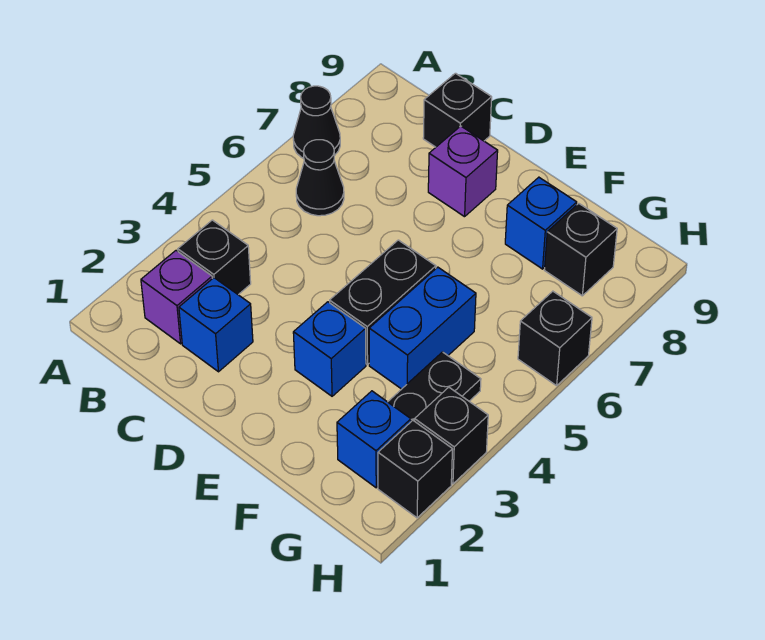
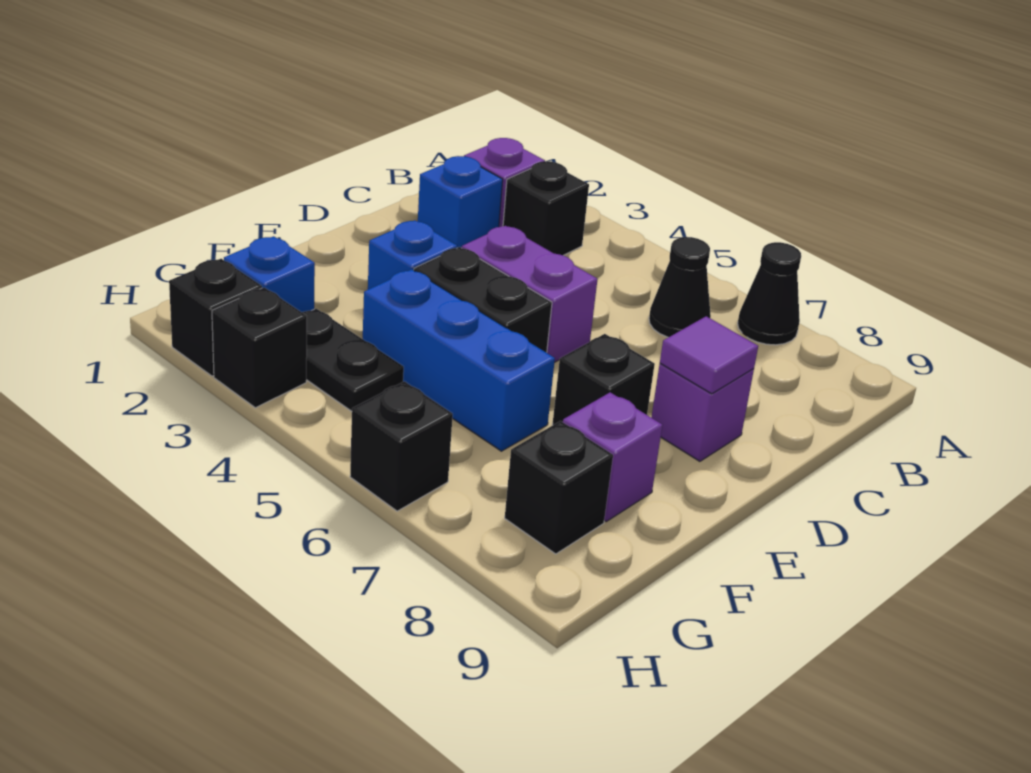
black 1x1 brick [423,73,492,147] -> black 1x1 brick moved to [552,334,655,425]
none -> purple 1x2 brick [462,226,598,363]
none -> purple 1x1 tile [660,316,758,394]
blue 1x2 brick [369,267,476,389] -> blue 1x3 brick [363,269,555,451]
blue 1x1 brick [505,177,577,269] -> purple 1x1 brick [563,392,662,521]

